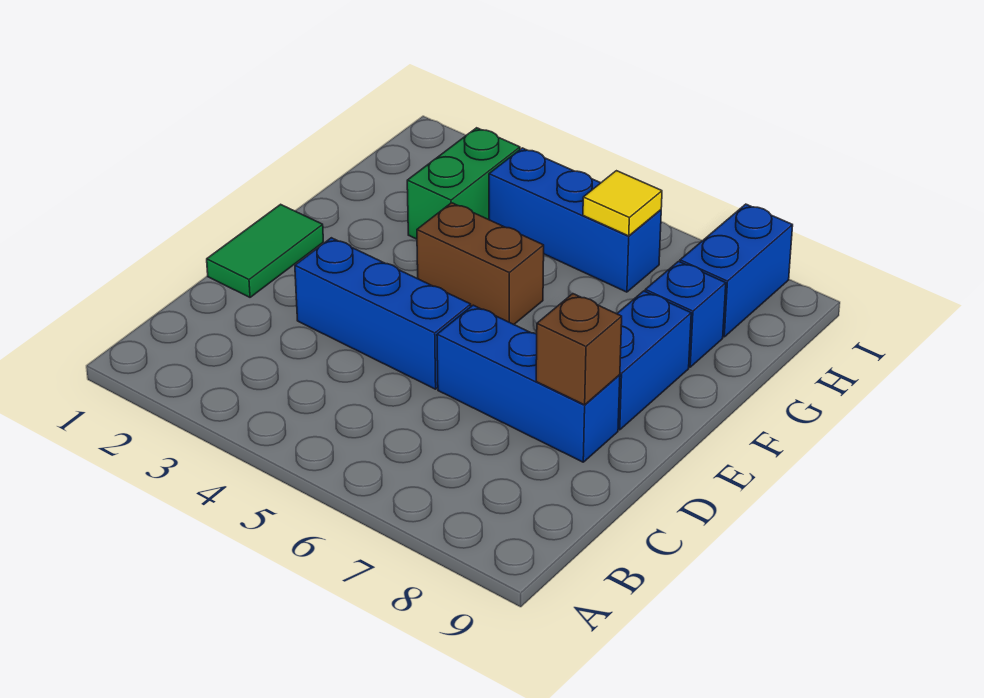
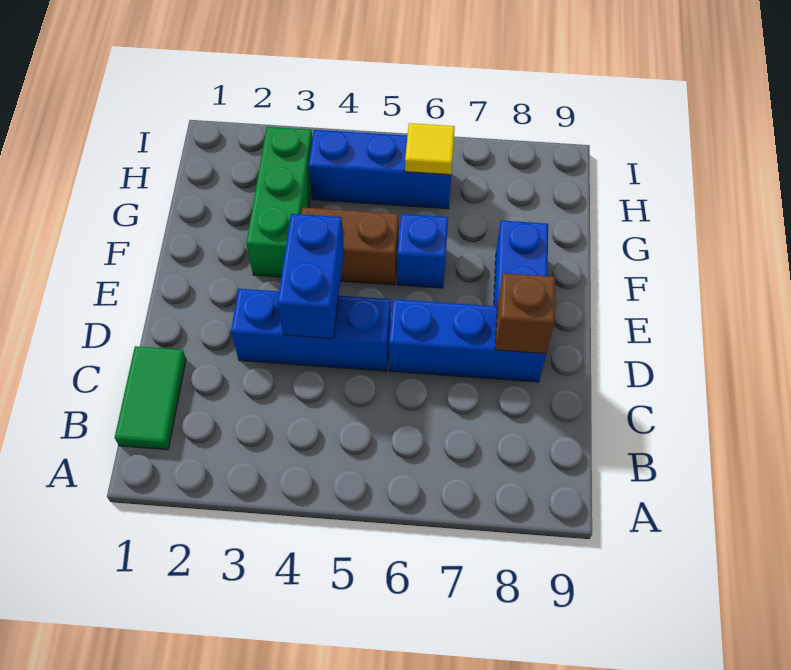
green 1x2 tile [207,204,323,297] -> green 1x2 tile moved to [115,346,186,450]
green 1x2 brick [407,128,520,239] -> green 1x3 brick [246,127,312,277]
blue 1x1 brick [645,261,726,367] -> blue 1x1 brick moved to [397,214,448,288]
blue 1x2 brick [680,204,793,337] -> blue 1x2 brick moved to [277,214,344,339]

